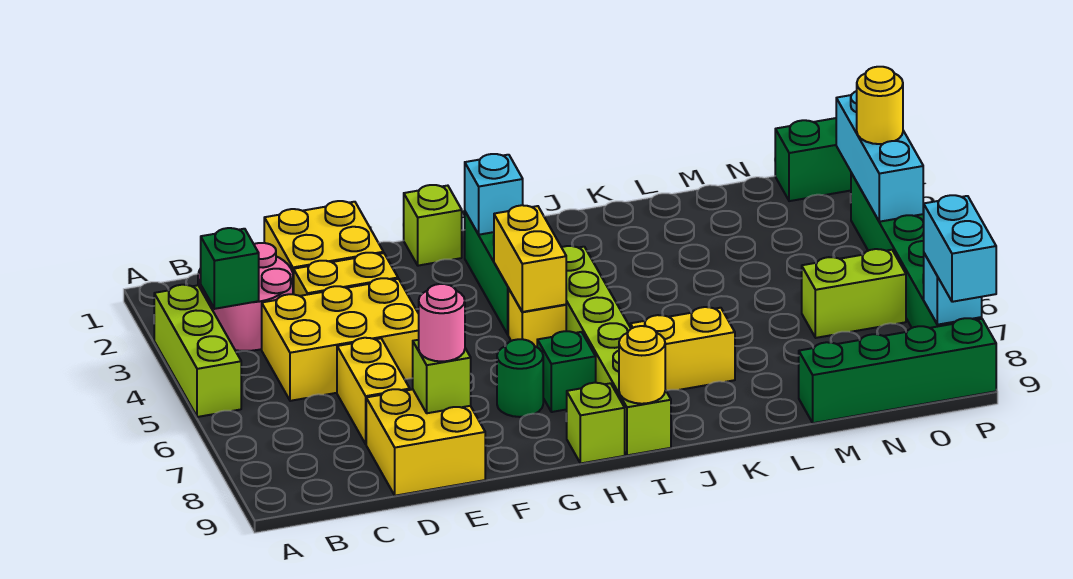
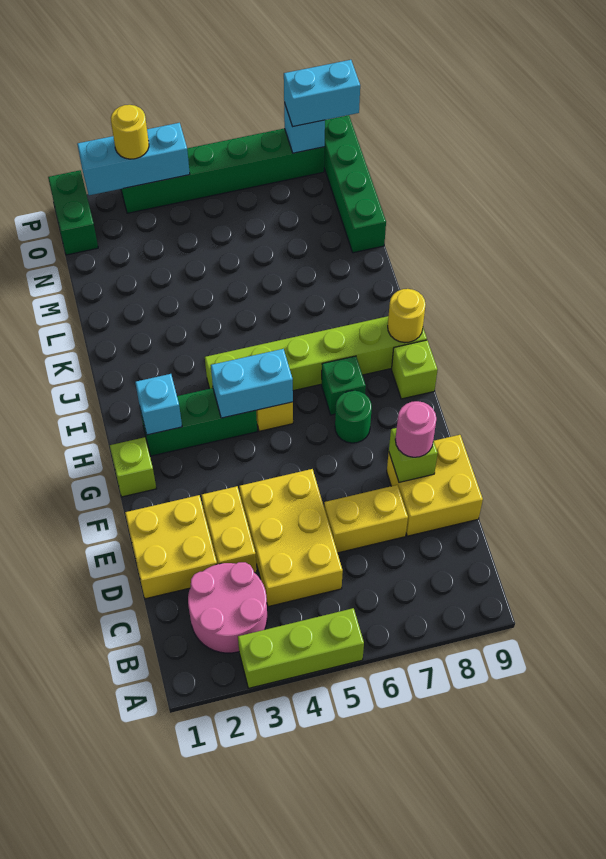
green 1x1 brick [201,228,259,309] -> none
yellow 1x2 brick [494,205,566,312] -> cyan 1x2 brick [211,349,293,418]
yellow 1x2 brick [630,307,735,391] -> none
lime 1x2 brick [802,249,906,338] -> none

